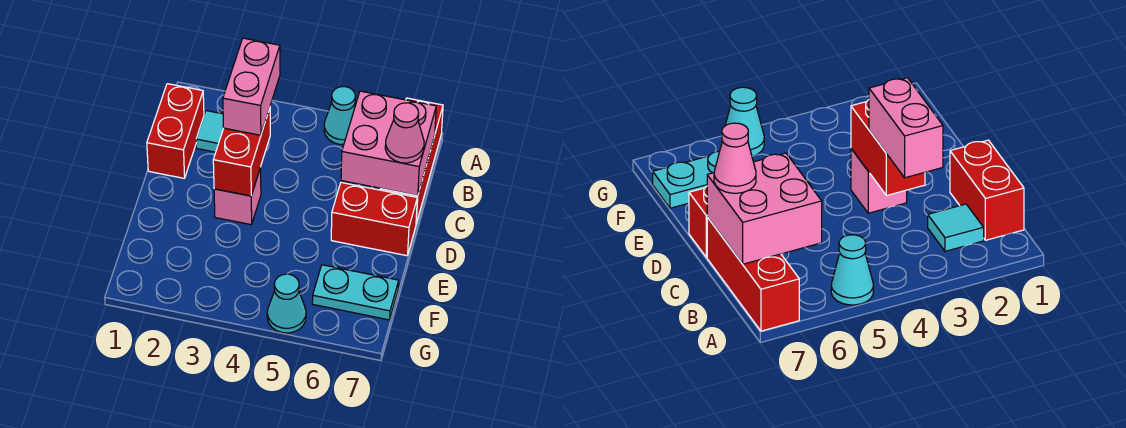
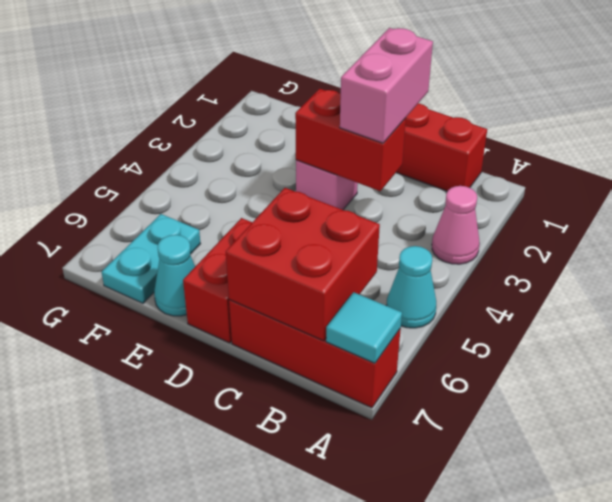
cyan 1x1 tile [196,111,223,152] -> cyan 1x1 tile moved to [326,292,402,363]
pink 1x2 brick [223,38,280,135] -> pink 1x2 brick turned to [340,28,433,143]
pink 2x2 brick [341,91,436,196] -> red 2x2 brick [226,188,380,341]
pink 1x1 cone [385,103,424,163] -> pink 1x1 cone moved to [432,186,480,264]
cyan 1x1 cone [267,274,306,333] -> cyan 1x1 cone moved to [154,235,195,316]

